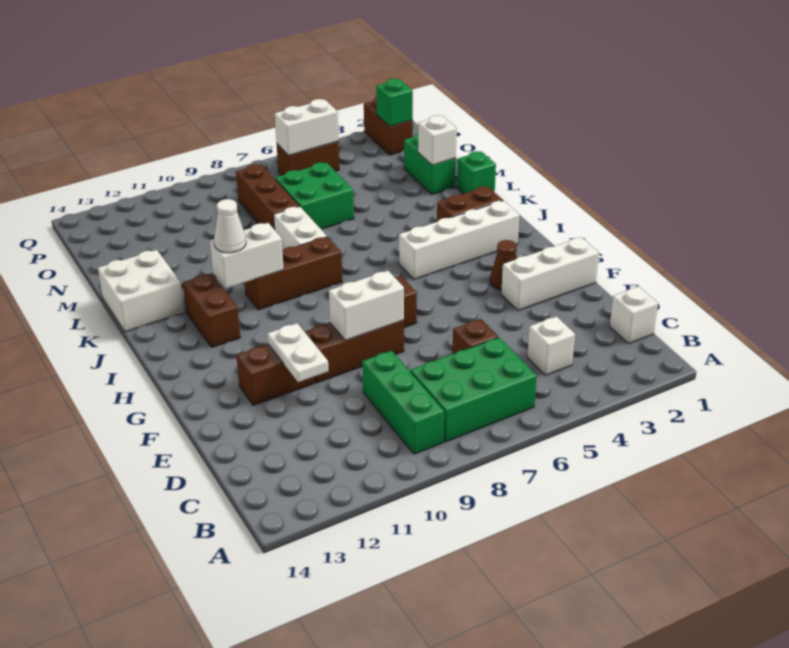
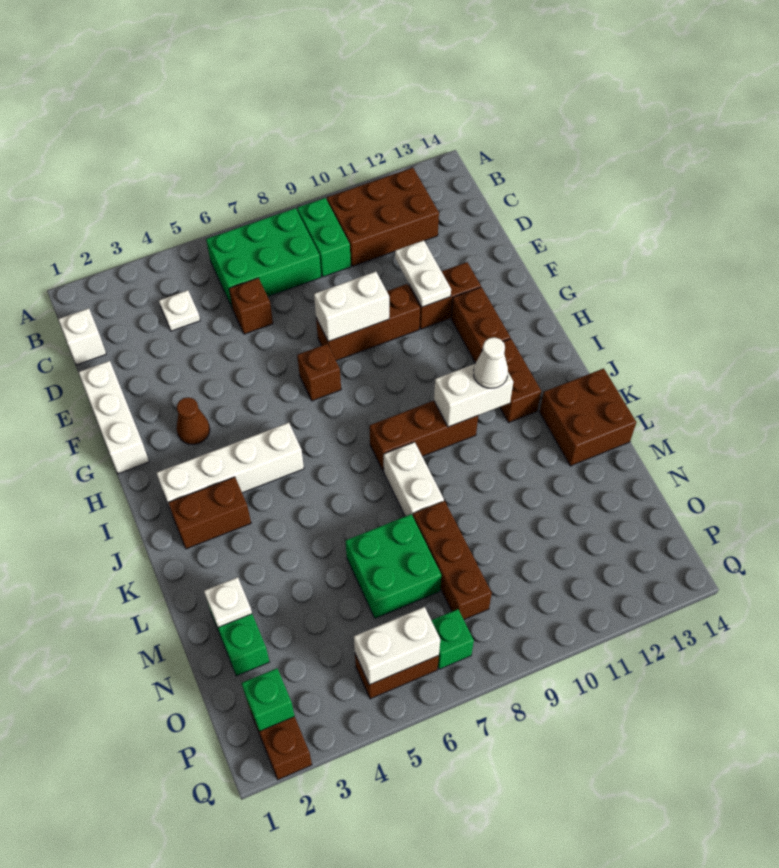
green 1x3 brick [362,351,445,454] -> green 1x2 brick [297,198,351,277]
none -> brown 2x3 brick [327,168,439,266]
white 1x1 brick [527,316,575,375] -> white 1x1 plate [159,290,200,331]
white 1x3 brick [501,237,599,310] -> white 1x3 brick turned to [79,361,149,474]
none -> brown 1x2 brick [451,287,510,363]
white 2x2 brick [98,250,184,332] -> brown 2x2 brick [540,368,636,466]
green 1x1 brick [457,151,496,194] -> green 1x1 brick moved to [431,609,474,669]
white 1x1 brick [418,115,457,165] -> white 1x1 plate [204,577,252,627]

